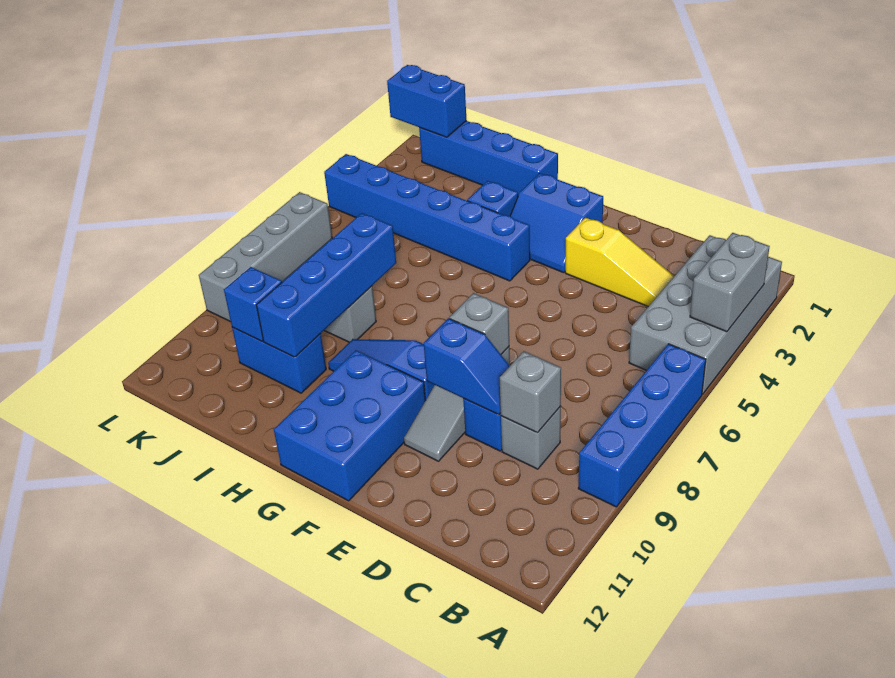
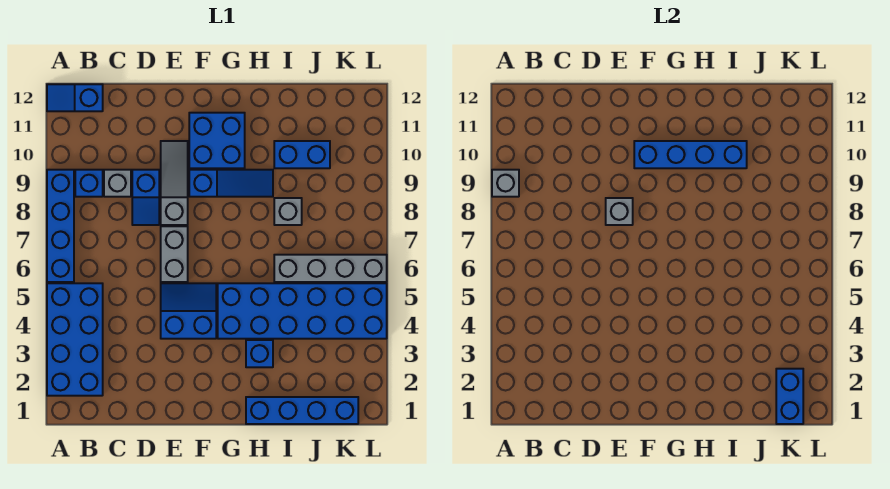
grey 2x4 brick [629,235,782,394] -> blue 2x4 brick [47,283,103,396]
grey 1x2 brick [690,233,770,332] -> grey 1x2 brick moved to [161,226,188,282]
yellow 1x3 slope [565,218,674,307] -> none
grey 1x1 brick [500,351,561,433] -> grey 1x1 brick moved to [492,170,519,197]
blue 1x2 slope [424,318,510,415] -> blue 1x2 slope moved to [47,84,103,111]
blue 2x2 slope [510,173,603,273] -> blue 2x2 slope moved to [161,283,216,339]
blue 2x3 brick [274,350,426,501] -> blue 2x2 brick [189,113,245,168]
blue 1x6 brick [324,154,530,281] -> blue 2x6 brick [218,283,387,339]
blue 1x4 brick [256,213,396,357] -> blue 1x4 brick turned to [634,141,747,168]
blue 1x1 brick [224,267,282,341] -> blue 1x1 brick moved to [75,170,103,197]
blue 1x2 brick [387,65,466,137] -> blue 1x2 brick turned to [776,369,803,424]
grey 1x4 brick [199,192,332,322] -> grey 1x4 brick turned to [274,255,387,282]

